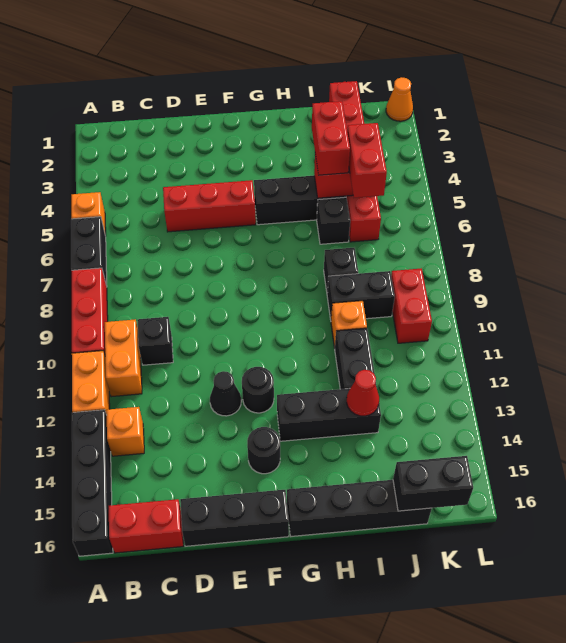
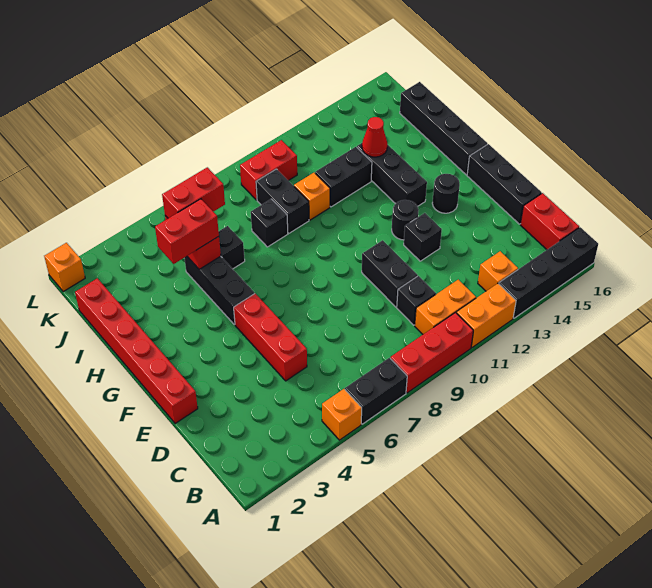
black 1x1 cone [210,371,241,416] -> black 1x1 brick [404,213,442,261]
red 1x6 brick [329,81,381,242] -> red 1x6 brick turned to [75,278,198,424]
black 1x2 brick [393,456,473,511] -> black 1x2 brick moved to [362,240,418,307]
orange 1x1 cone [386,77,413,121] -> orange 1x1 brick [44,243,85,292]

